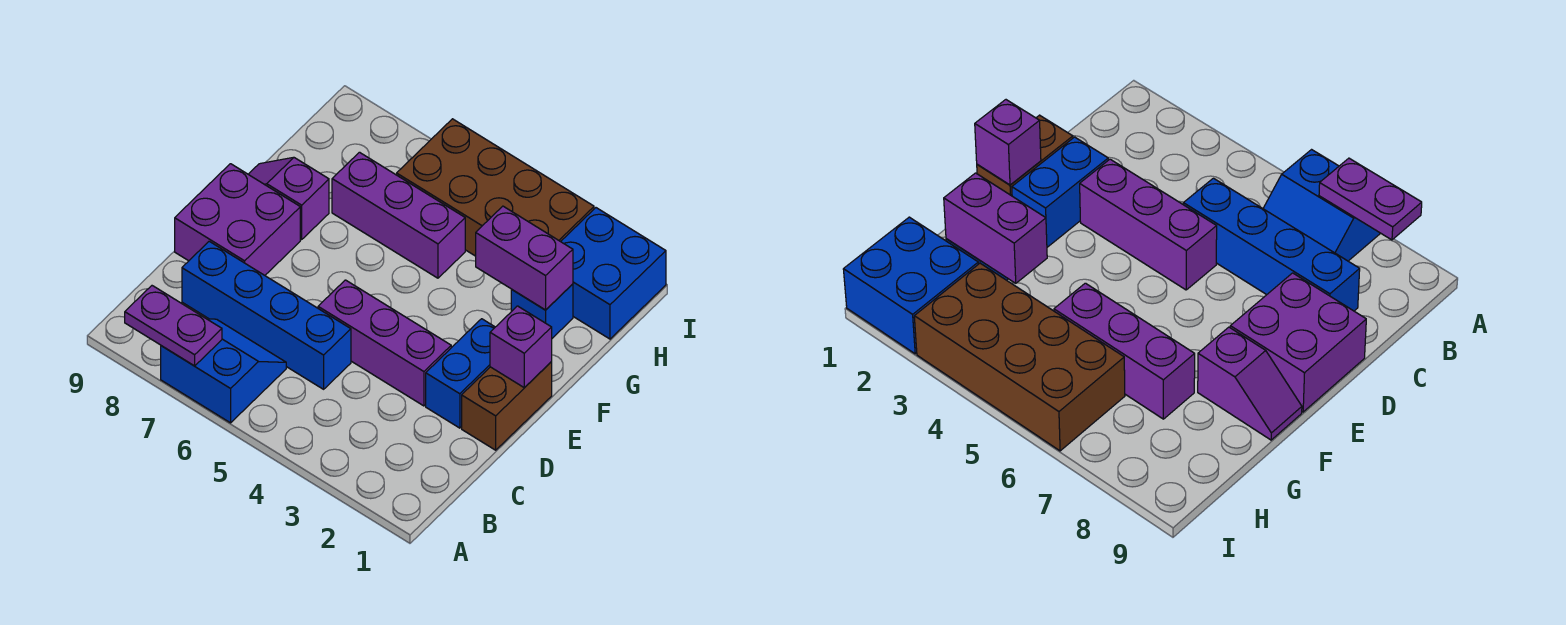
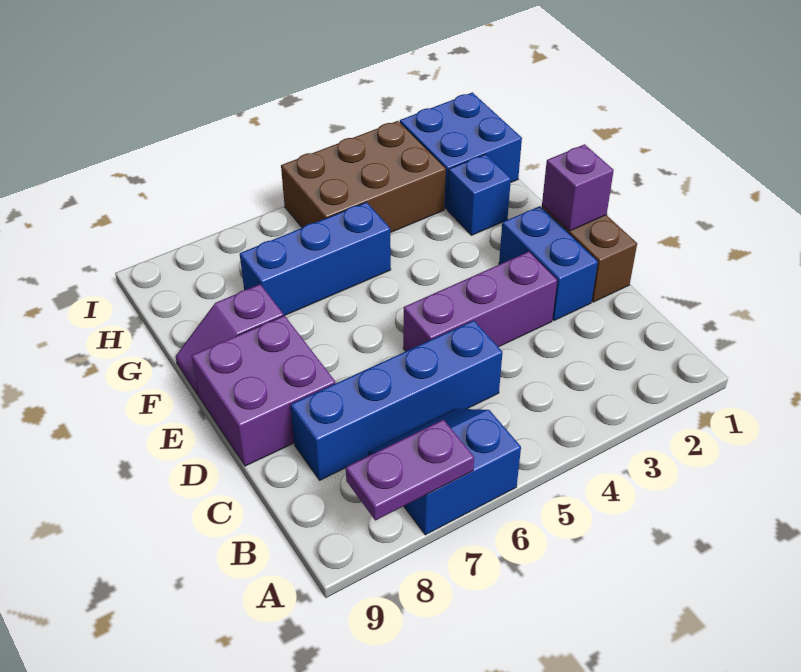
purple 1x2 brick [476,206,573,310] -> none
purple 1x3 brick [332,152,465,278] -> blue 1x3 brick [240,202,391,316]
brown 2x4 brick [397,119,594,256] -> brown 2x3 brick [281,121,446,233]

